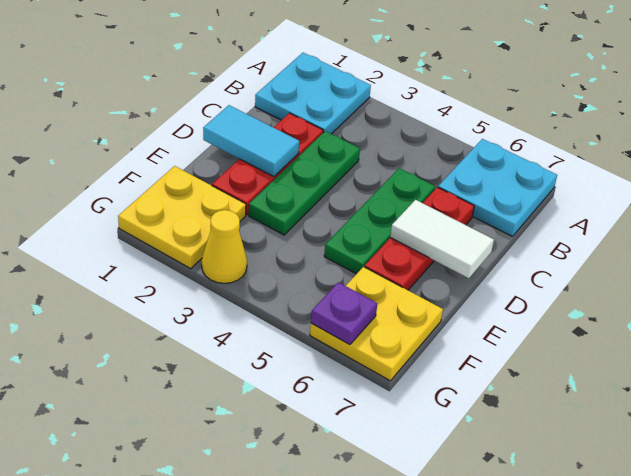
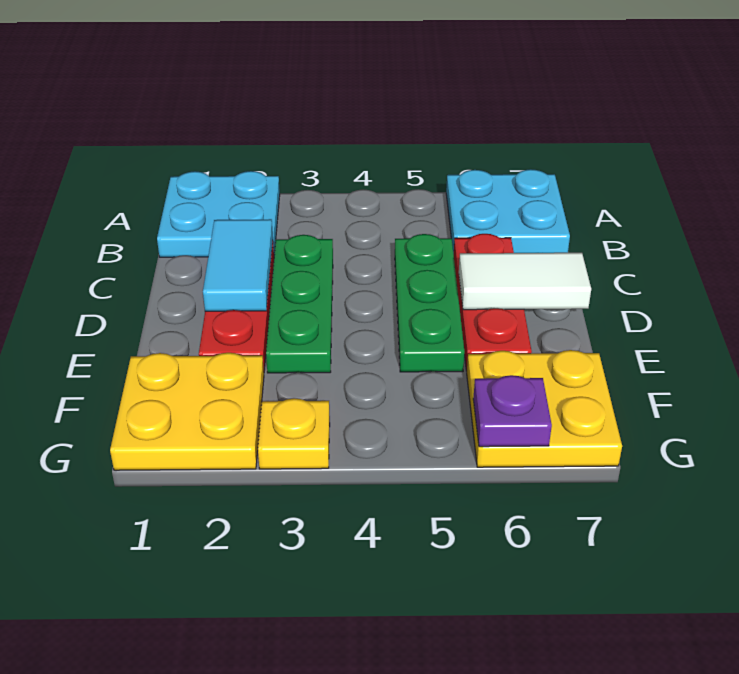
cyan 1x2 tile [203,105,299,177] -> cyan 1x2 tile turned to [203,219,273,311]
yellow 1x1 cone [202,210,247,283] -> yellow 1x1 plate [258,398,330,469]

